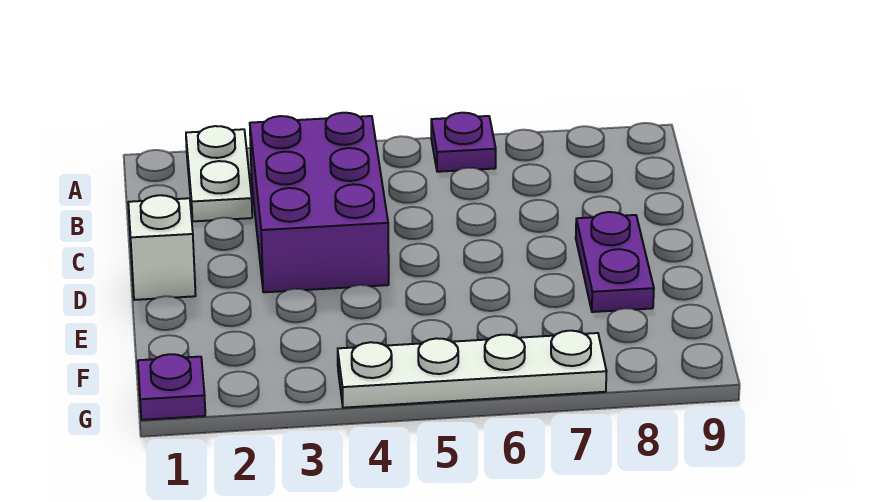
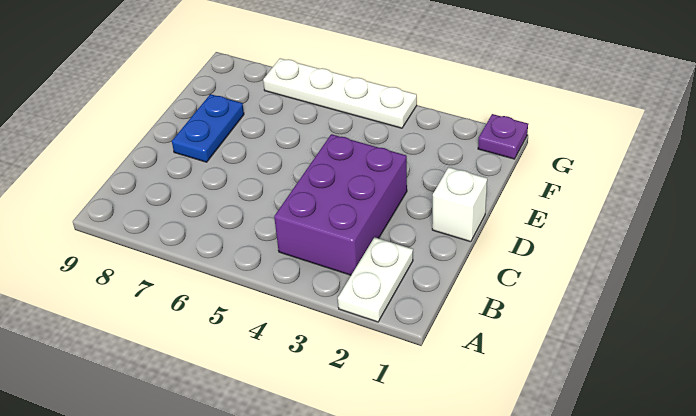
purple 1x1 plate [431,113,496,172] -> none
purple 1x2 plate [576,212,654,312] -> blue 1x2 plate [172,94,244,162]

